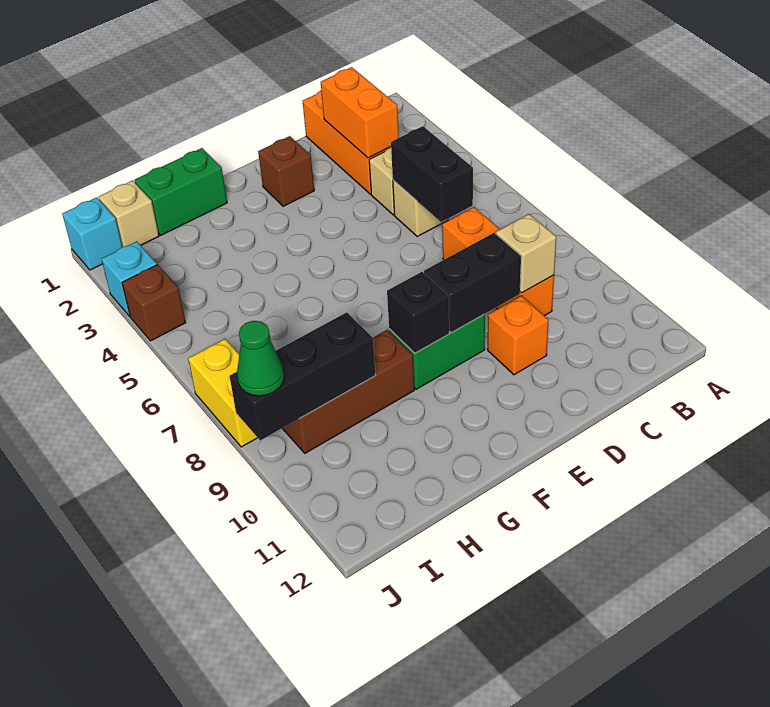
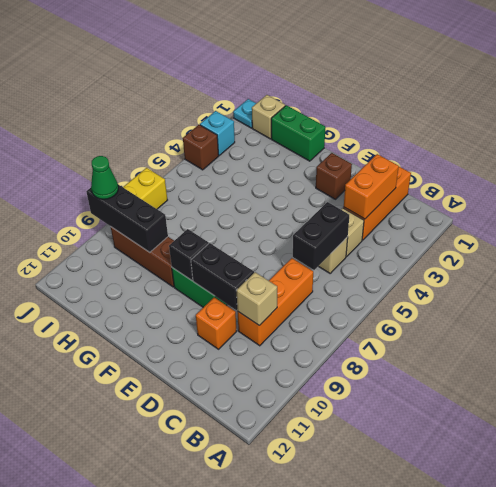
cyan 1x1 brick [62,197,122,270] -> cyan 1x1 plate [233,99,256,128]

